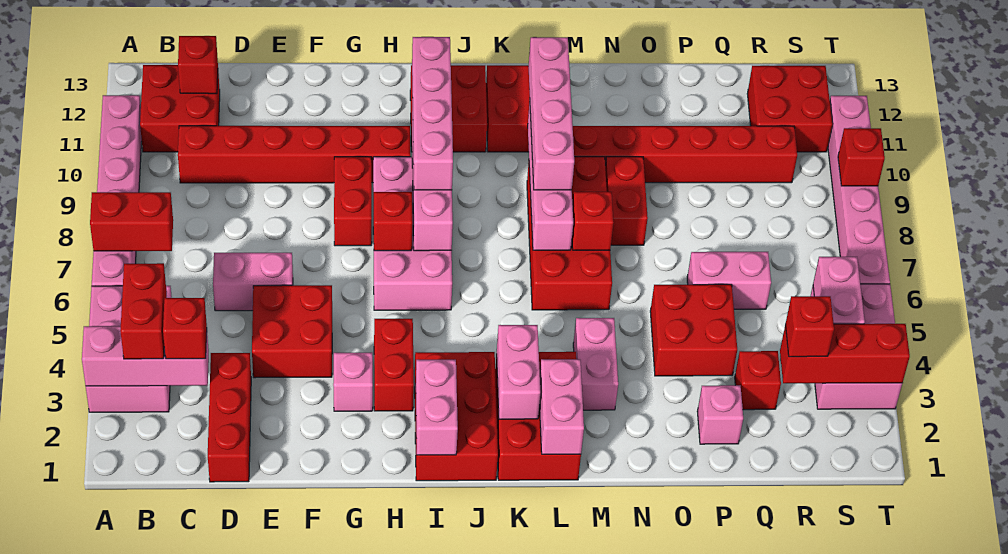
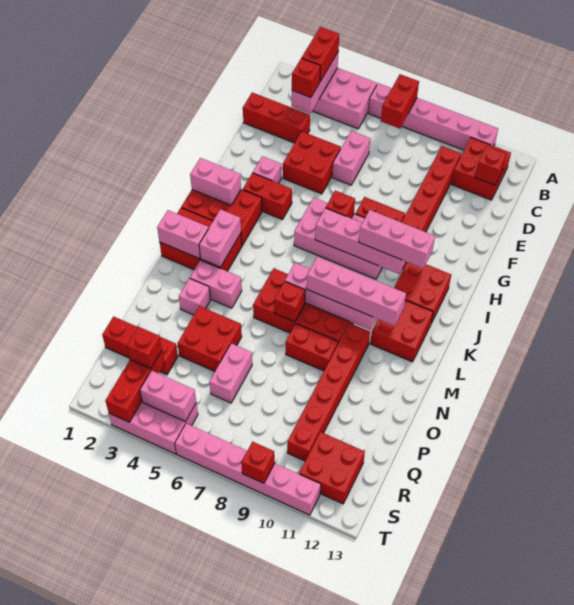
red 1x2 brick [120,263,167,359] -> red 1x2 brick turned to [302,27,339,81]
pink 1x4 brick [412,37,453,190] -> pink 1x3 brick [359,210,435,268]
pink 1x2 brick [497,325,540,419] -> pink 1x2 brick turned to [199,209,241,267]
pink 1x1 brick [697,385,743,444] -> pink 1x1 brick moved to [179,278,211,315]
red 1x1 brick [735,351,781,410] -> red 1x3 brick [102,316,178,375]

